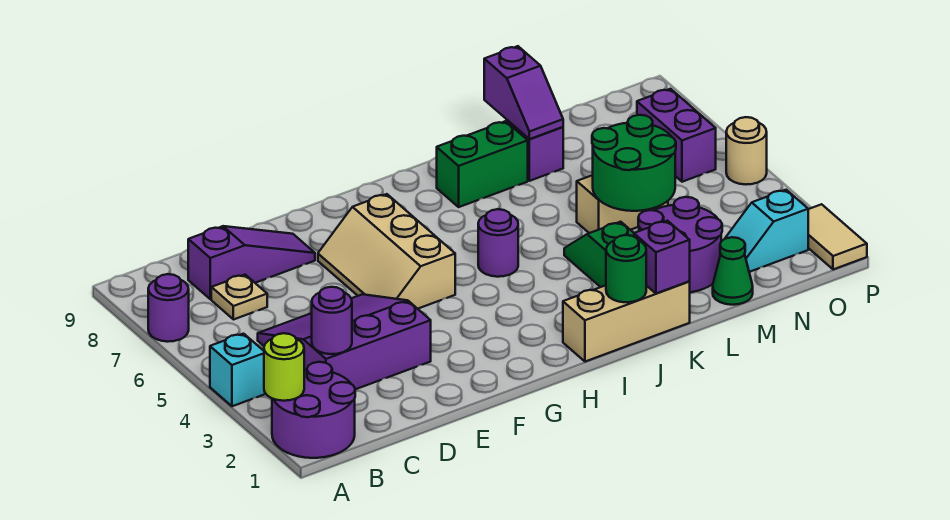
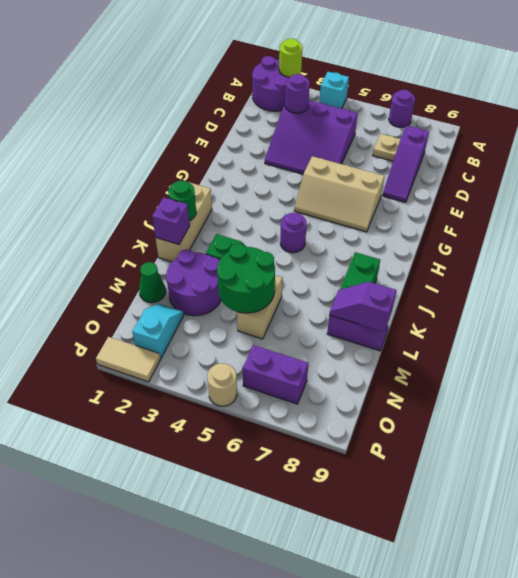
purple 3x3 slope [258,294,431,389] -> purple 3x3 slope turned to [265,101,358,174]
tan 2x3 slope [318,194,455,309] -> tan 2x3 slope turned to [294,156,384,232]

